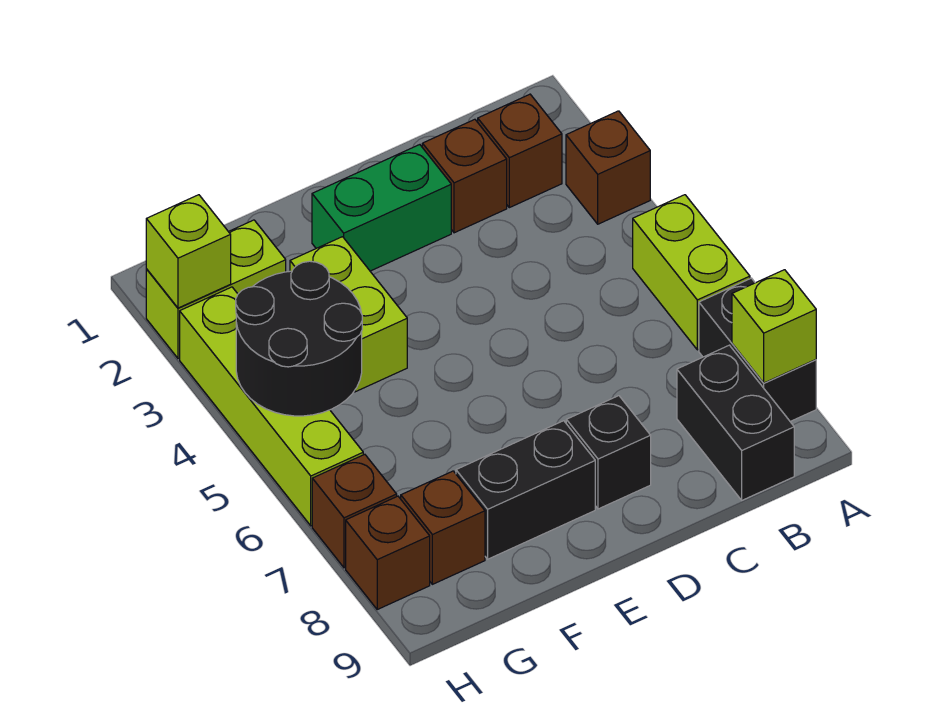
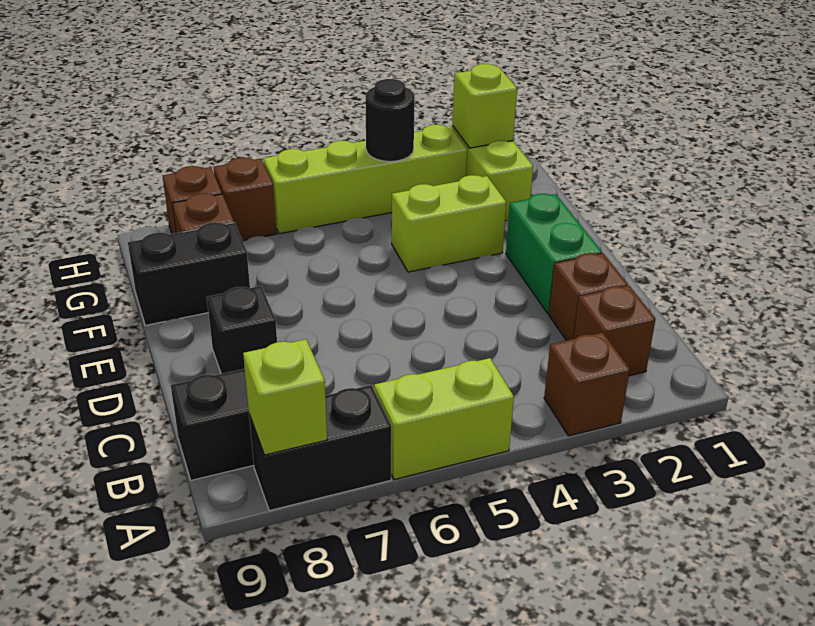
black 1x2 brick [456,421,595,559] -> black 1x2 brick turned to [128,222,250,325]
black 2x2 round brick [236,261,362,416] -> black 1x1 round brick [365,79,415,162]

